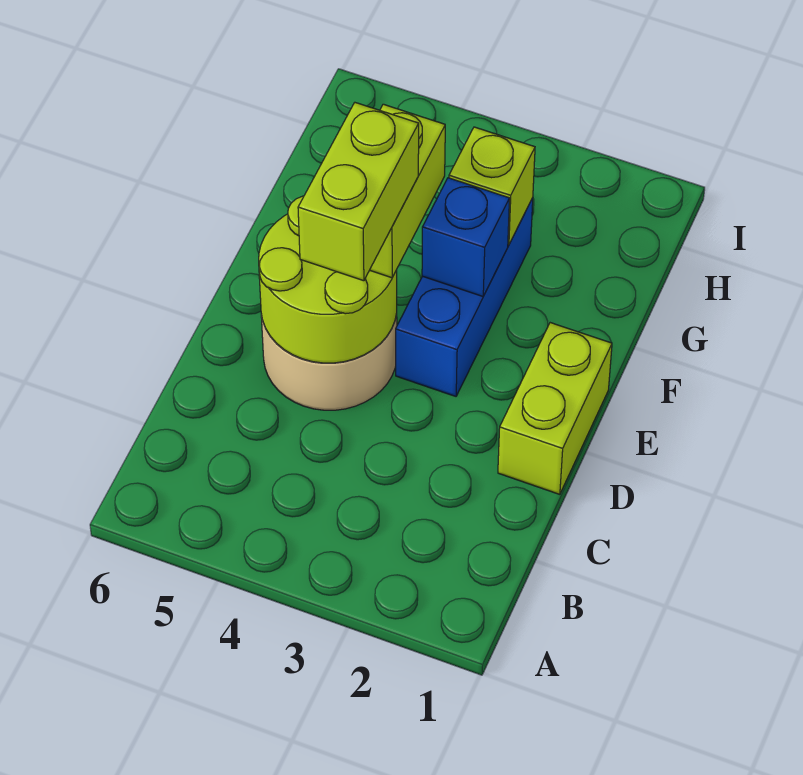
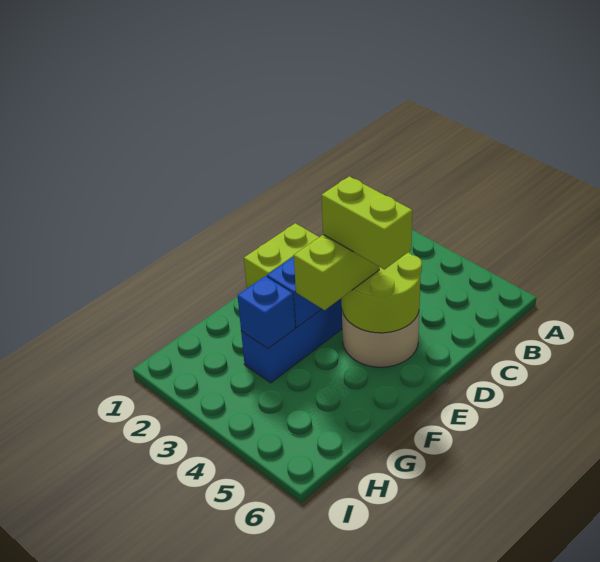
lime 1x2 brick [298,103,419,281] -> lime 1x2 brick turned to [322,176,412,269]
lime 1x1 brick [449,127,535,245] -> blue 1x1 brick [238,276,295,349]

